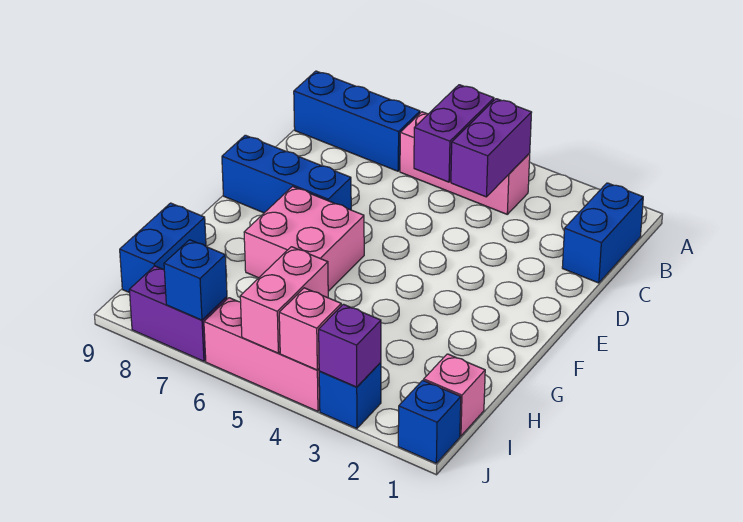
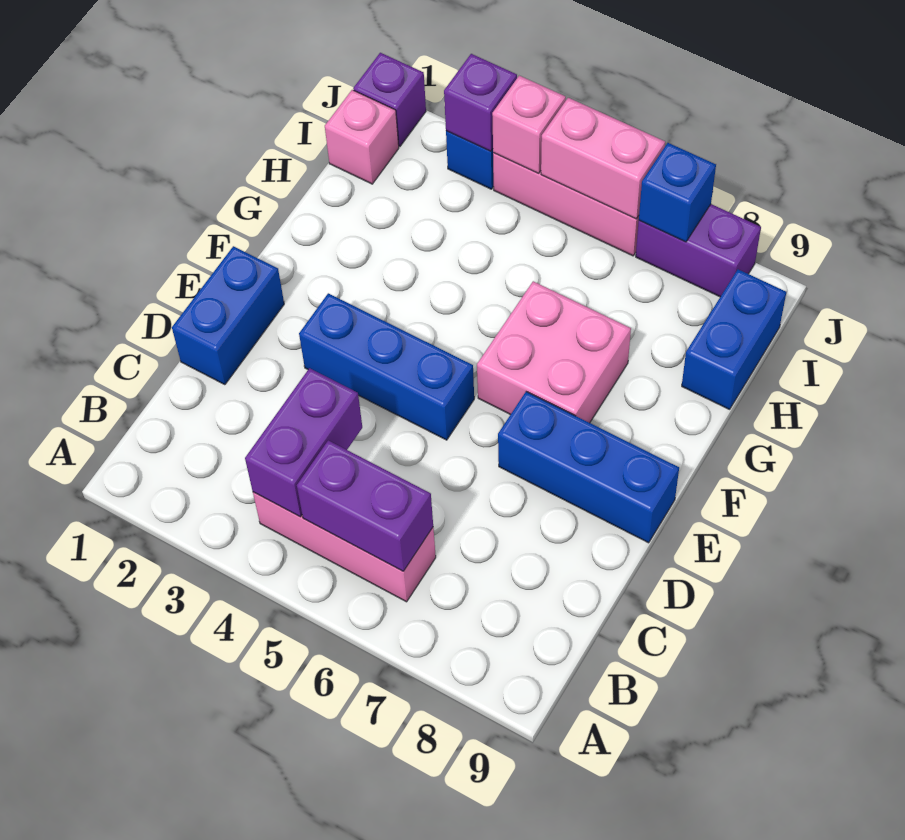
blue 1x2 brick [562,183,643,283] -> blue 1x2 brick moved to [172,246,284,385]
purple 1x2 brick [414,85,494,182] -> purple 1x2 brick turned to [297,440,433,571]
blue 1x3 brick [294,71,420,171] -> blue 1x3 brick moved to [299,293,474,440]
pink 1x2 brick [240,247,328,353] -> pink 1x2 brick turned to [541,98,665,219]
blue 1x1 brick [398,380,461,463] -> purple 1x1 brick [353,53,426,146]

